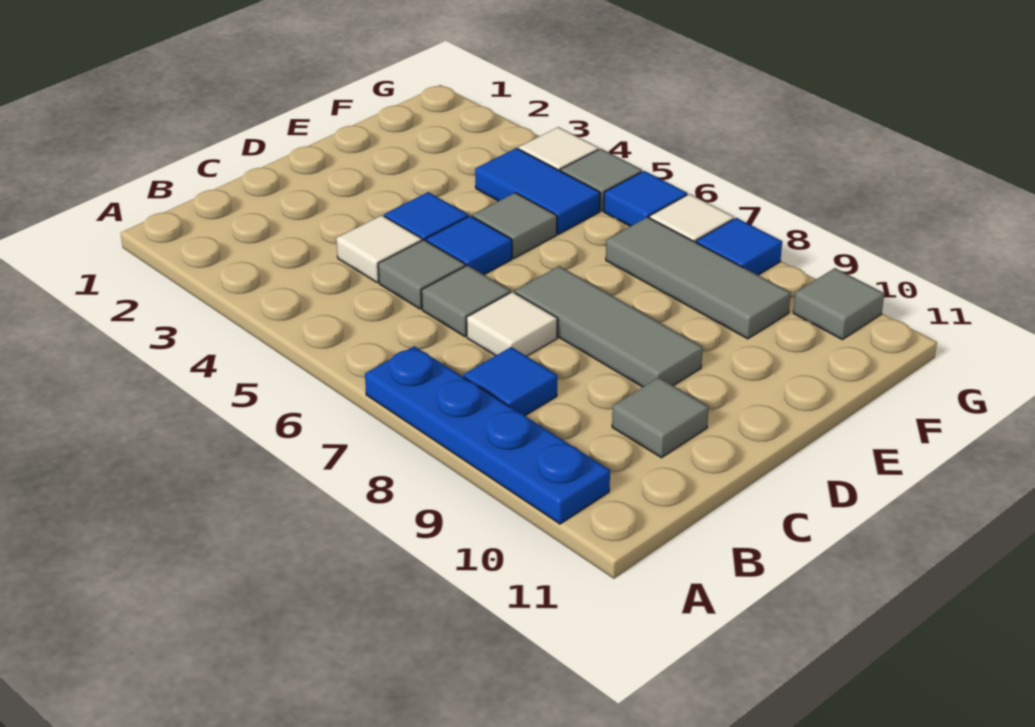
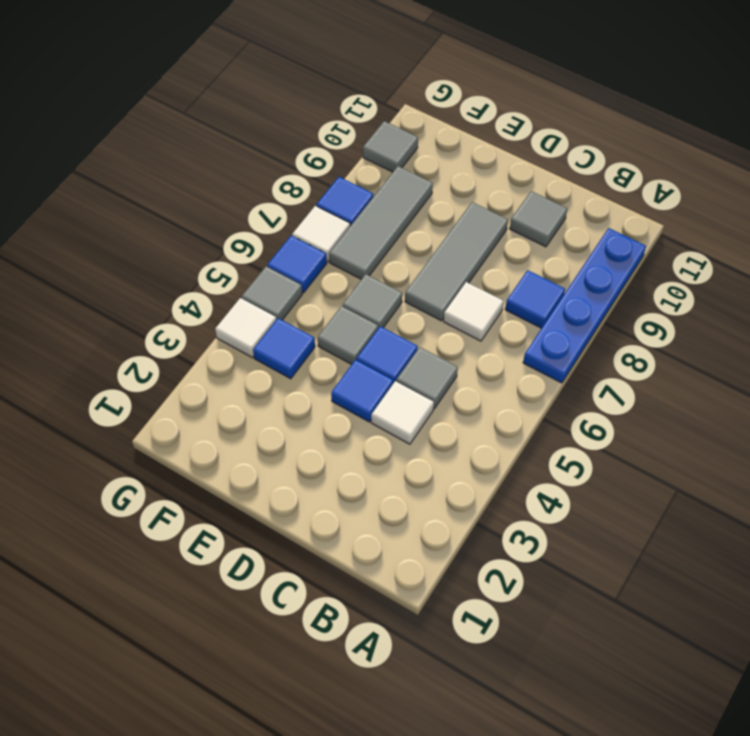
grey 1x1 tile [422,265,510,337] -> grey 1x1 tile moved to [343,274,402,328]
blue 1x2 tile [475,148,600,234] -> blue 1x1 tile [253,318,315,379]

